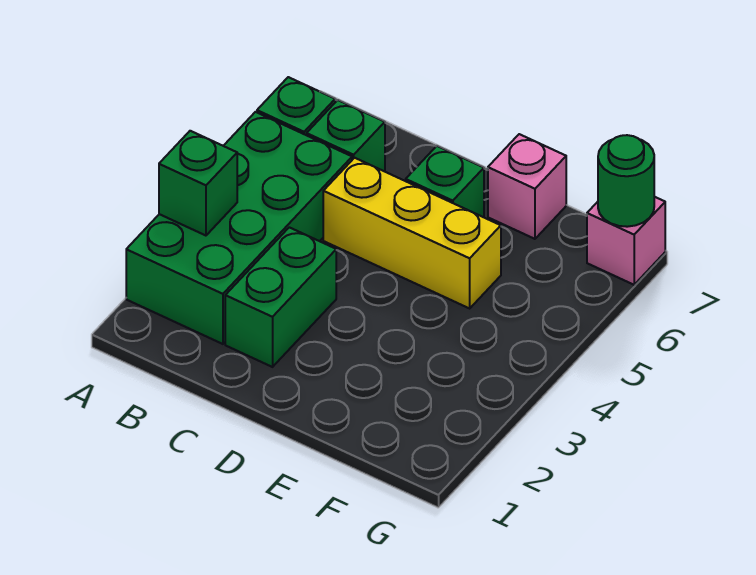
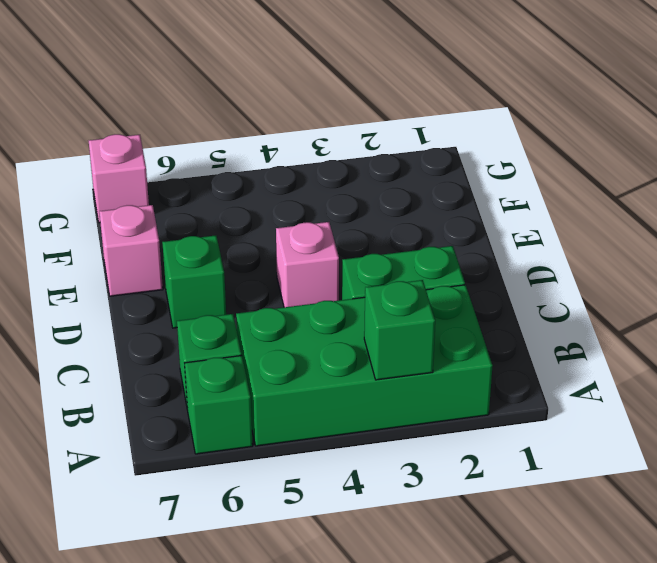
yellow 1x3 brick [323,158,501,308] -> none
none -> pink 1x1 brick [276,222,339,307]
green 1x1 round brick [598,135,654,227] -> none

